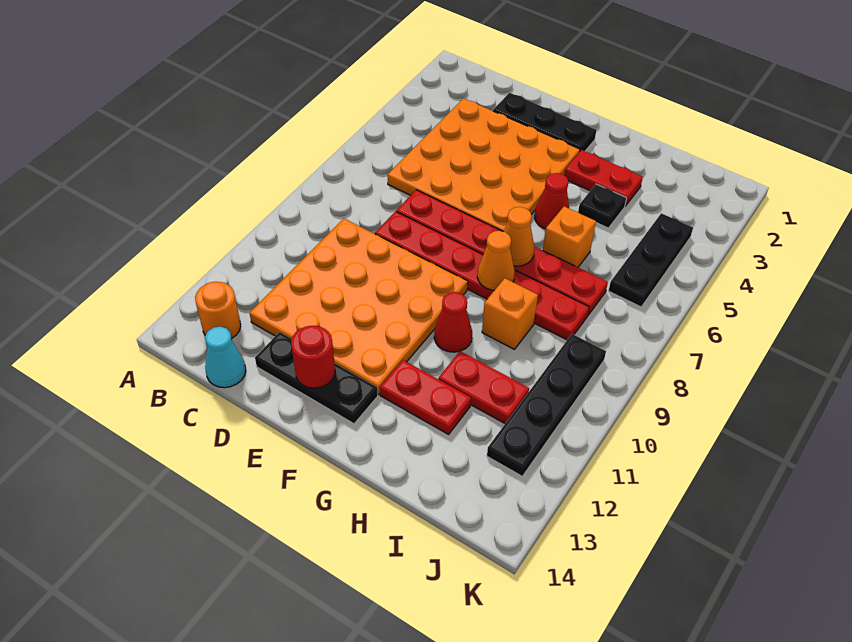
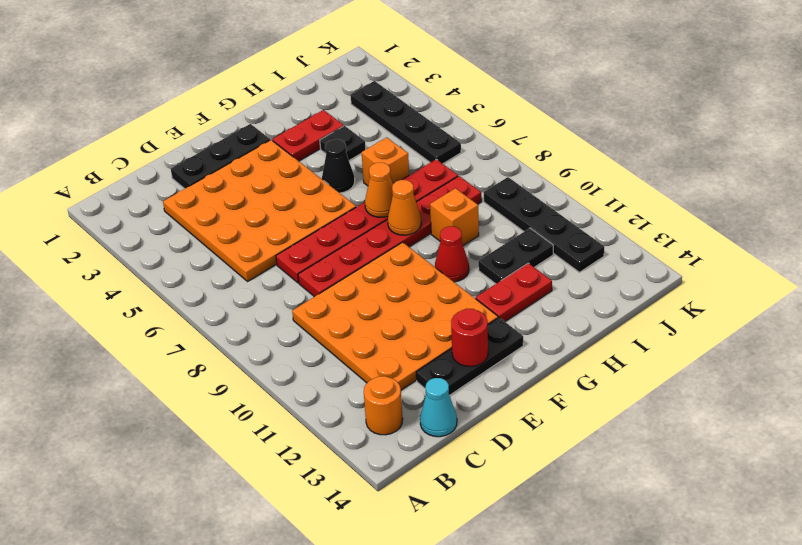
red 1x1 cone [535,173,569,229] -> black 1x1 cone [322,139,355,193]
red 1x2 plate [438,351,529,423] -> black 1x2 plate [478,228,553,284]
black 1x3 plate [609,213,693,307] -> black 1x4 plate [350,81,461,164]

